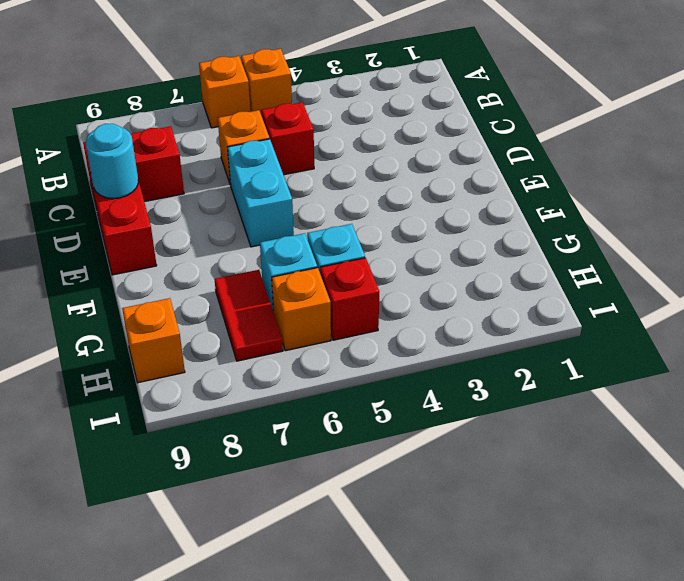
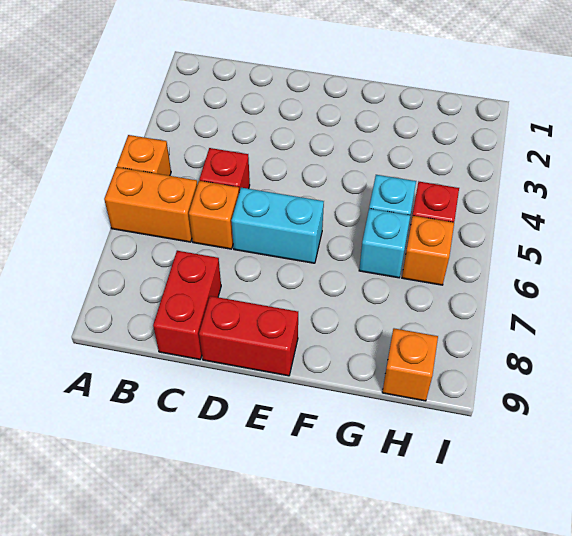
orange 1x1 brick [199,56,250,128] -> orange 1x2 brick [104,167,197,242]
cyan 1x1 round brick [86,124,138,199] -> none
red 1x2 tile [215,270,283,361] -> none

